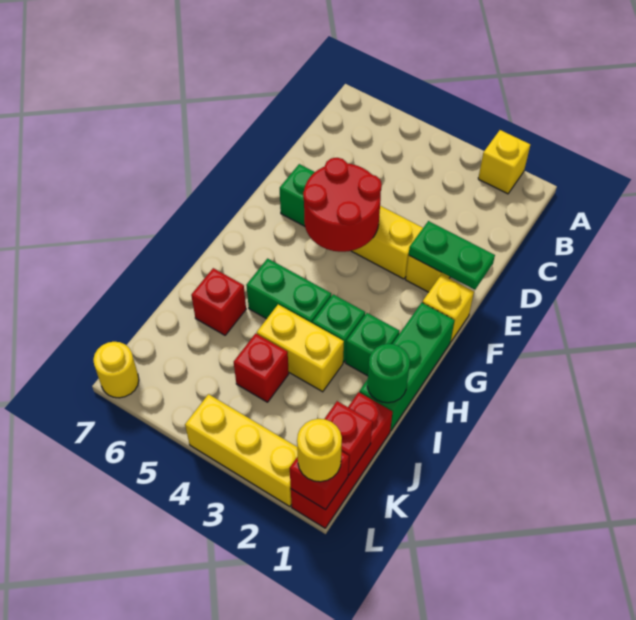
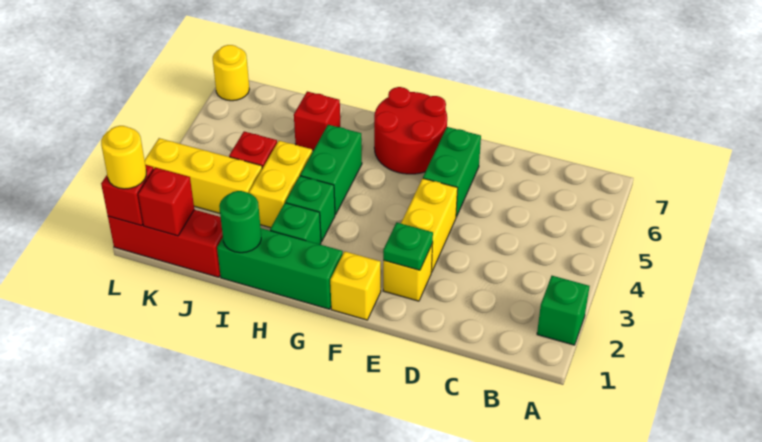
yellow 1x1 brick [478,130,530,194] -> green 1x1 brick [537,276,590,345]
green 1x2 plate [409,221,495,290] -> green 1x1 plate [383,223,433,270]
red 2x2 round brick [303,158,382,252] -> red 2x2 round brick moved to [374,87,447,174]
yellow 1x3 brick [185,394,298,507] -> yellow 1x3 brick turned to [145,138,262,213]

